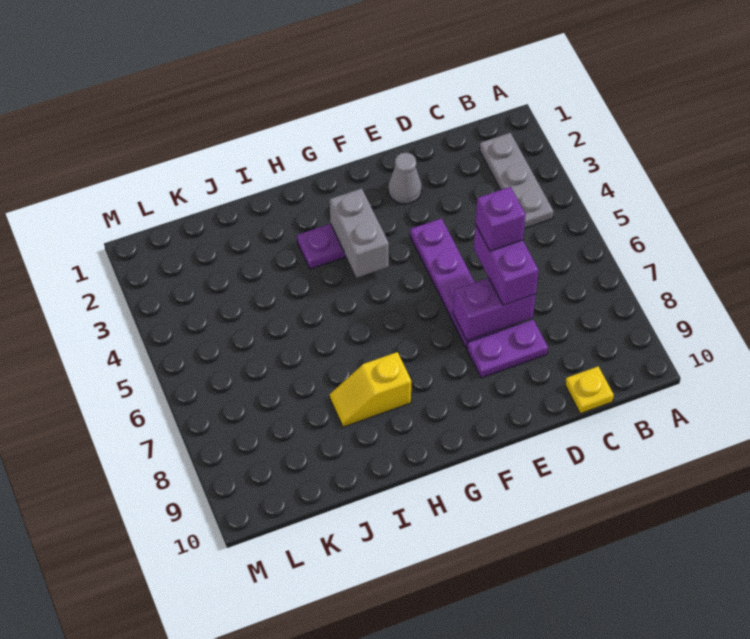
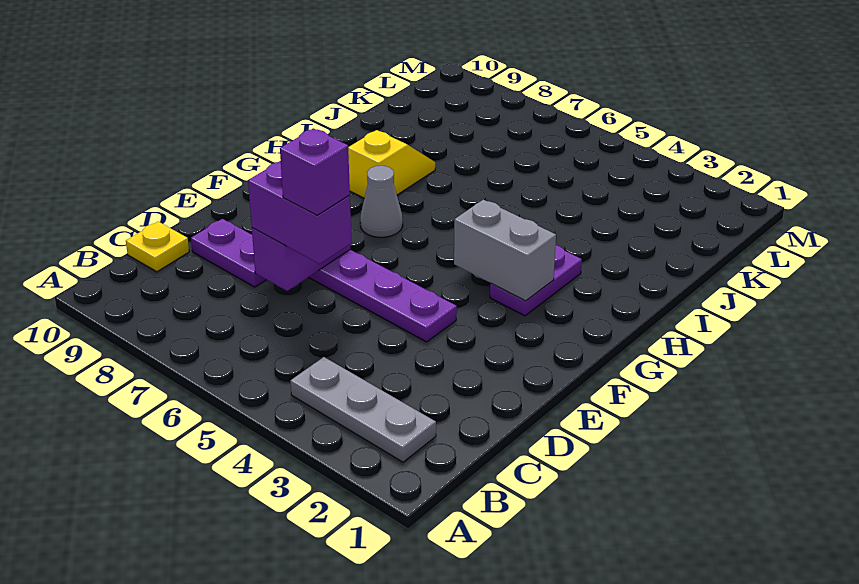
purple 1x2 plate [467,320,548,378] -> purple 1x2 plate turned to [191,219,266,287]
grey 1x1 cone [388,153,422,204] -> grey 1x1 cone moved to [360,166,403,237]

